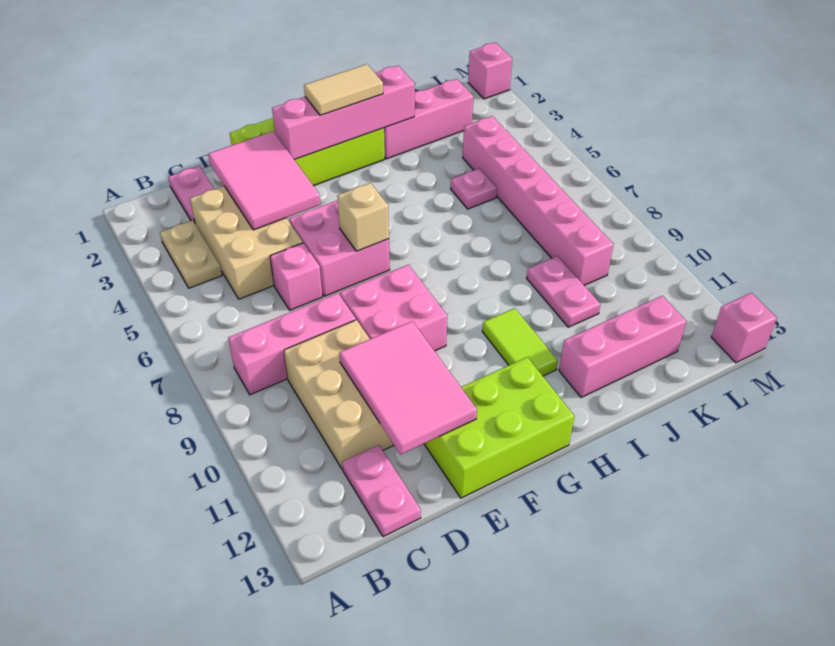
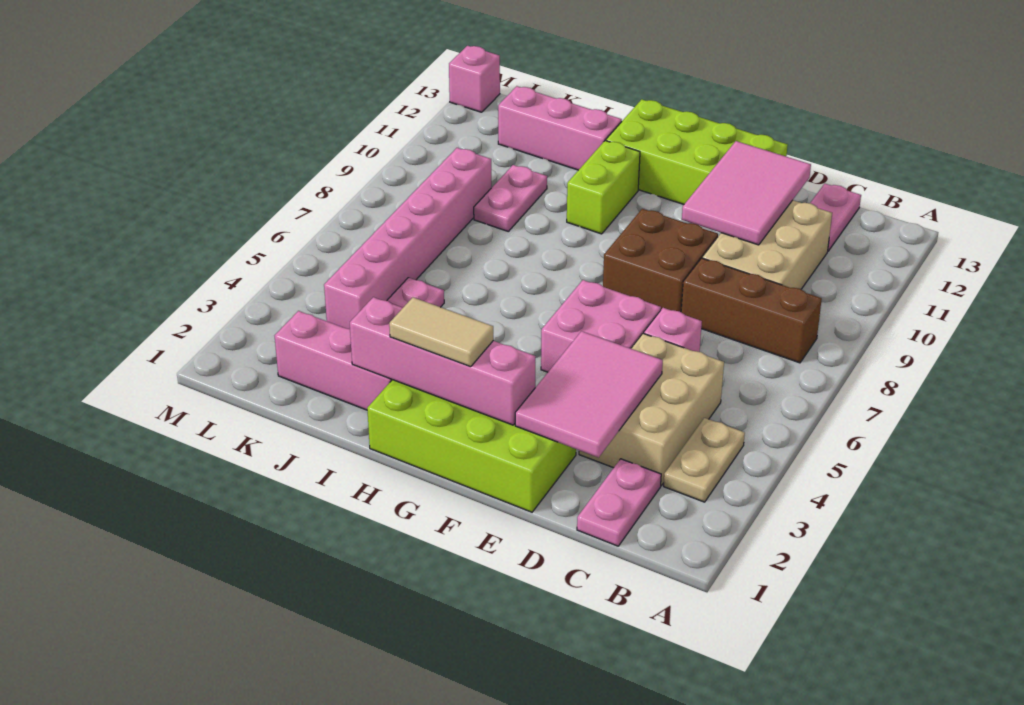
pink 1x3 brick [228,293,356,395] -> brown 1x3 brick [681,258,822,363]
pink 2x2 brick [340,265,447,351] -> brown 2x2 brick [603,209,718,312]
lime 2x3 brick [424,357,574,498] -> lime 2x4 brick [606,99,788,204]
tan 1x1 brick [337,183,389,251] -> none
lime 1x2 tile [482,308,558,376] -> lime 1x2 brick [567,141,640,234]
pink 1x1 brick [468,42,512,99] -> none

